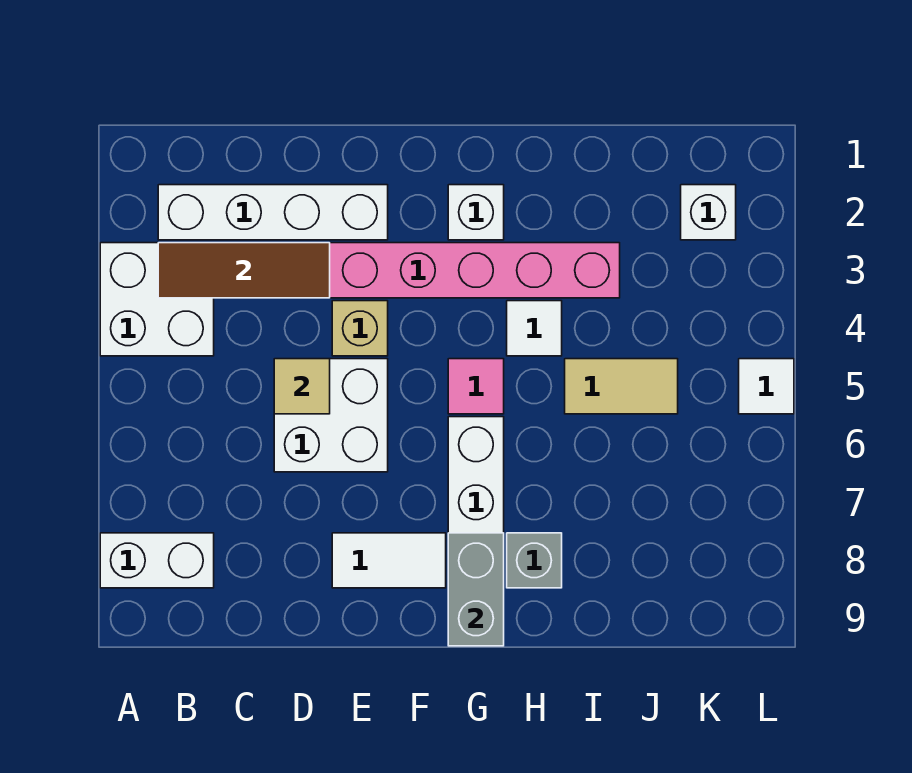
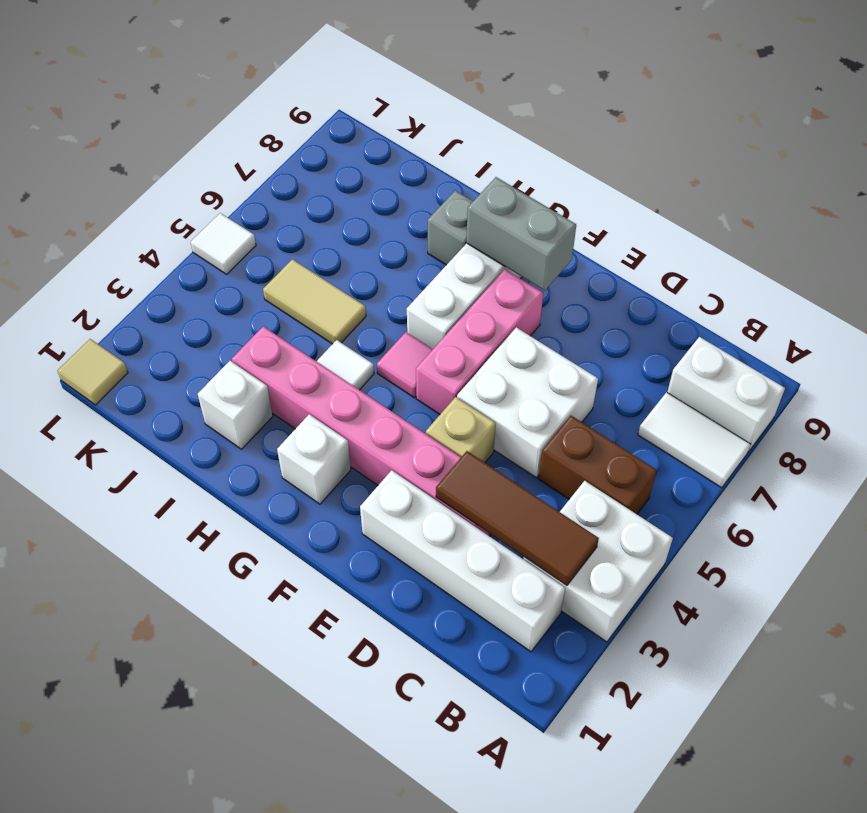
none -> brown 1x2 brick [539,416,657,514]
tan 1x1 tile [274,359,330,414] -> tan 1x1 tile moved to [57,339,128,405]
white 1x2 tile [332,533,446,588] -> white 1x2 tile moved to [638,392,751,488]
none -> pink 1x3 brick [416,270,543,414]
grey 1x2 brick [448,533,504,646] -> grey 1x2 brick turned to [467,177,576,291]
white 1x1 brick [681,185,736,240] -> white 1x1 brick moved to [198,361,273,449]

